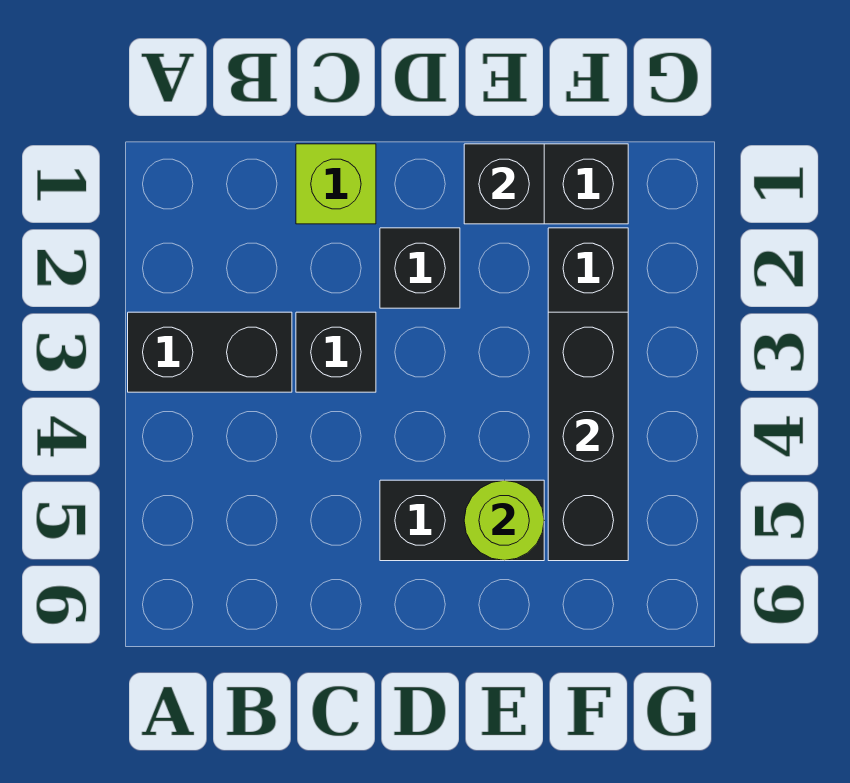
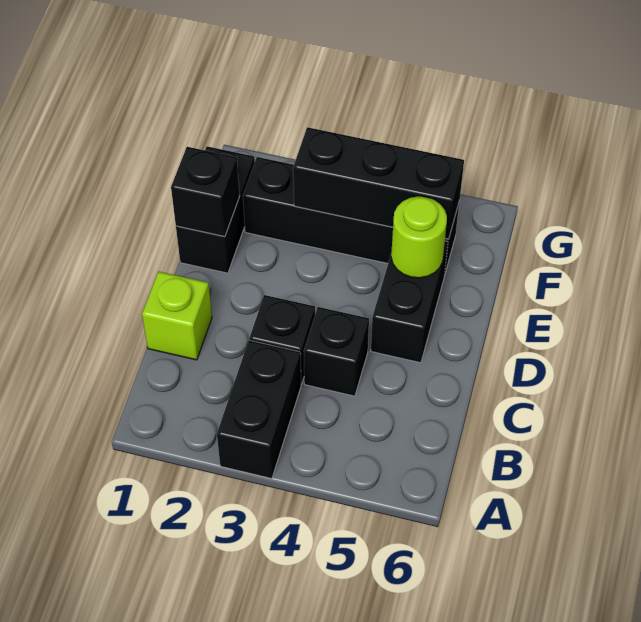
black 1x1 brick [380,228,460,308] -> black 1x1 brick moved to [304,307,369,396]

